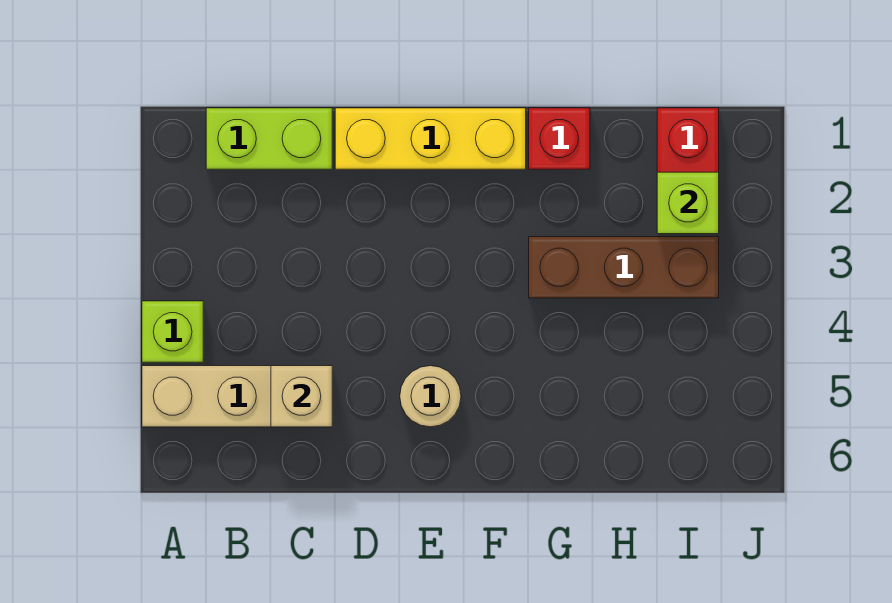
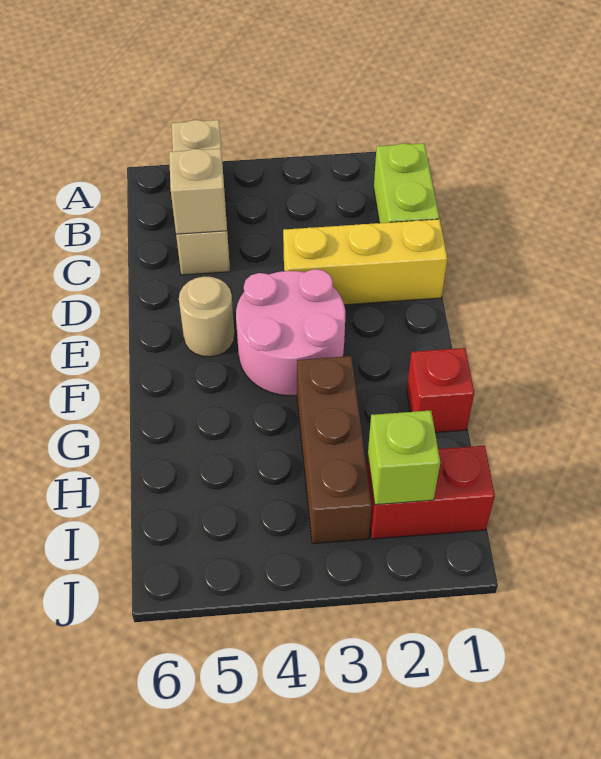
lime 1x1 brick [142,301,203,362] -> none
yellow 1x3 brick [335,108,526,169] -> yellow 1x3 brick turned to [283,219,447,305]
none -> pink 2x2 round brick [236,269,345,396]

